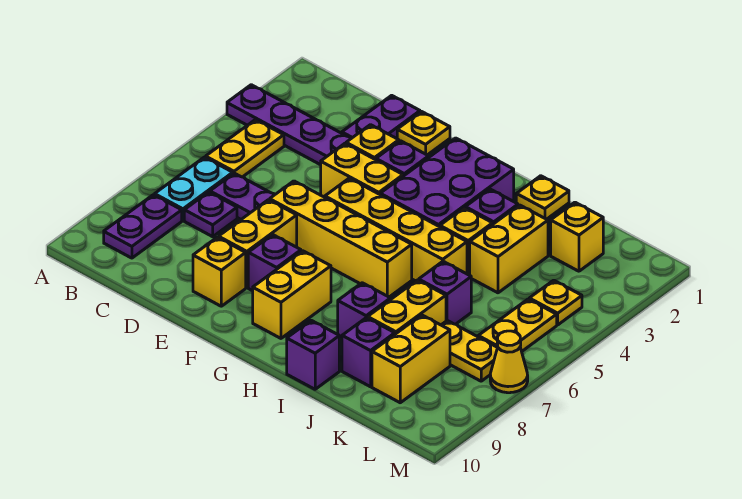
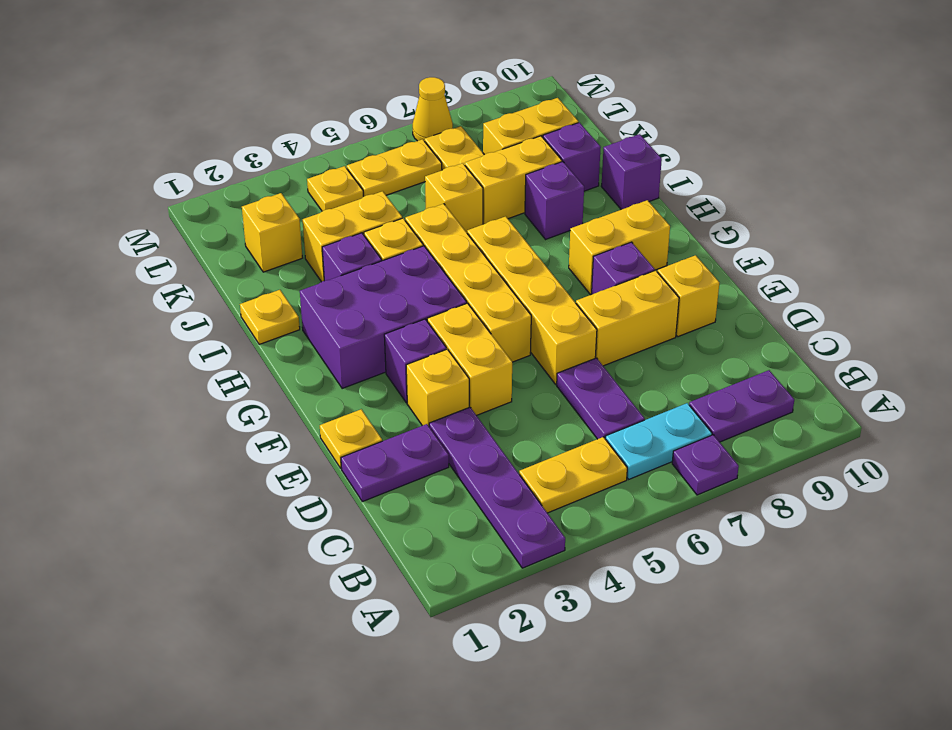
purple 1x1 plate [184,192,237,237] -> purple 1x1 plate moved to [672,435,739,495]
purple 1x1 brick [419,261,471,324] -> yellow 1x1 brick [425,163,483,232]

